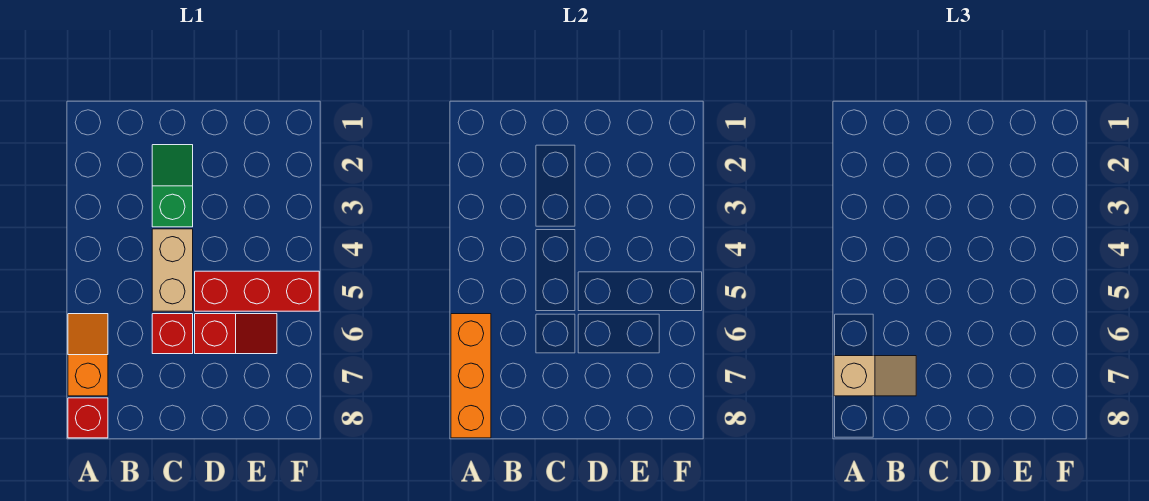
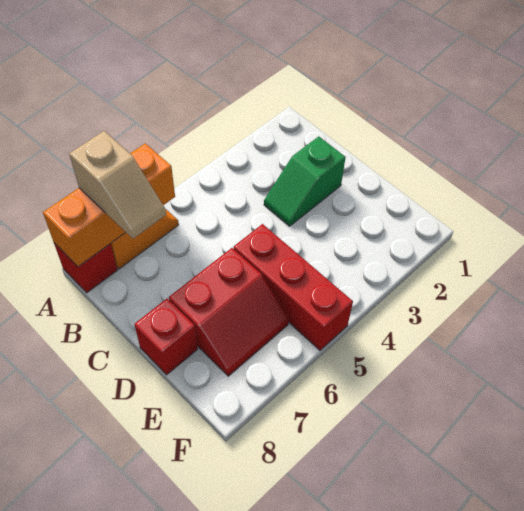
green 1x2 slope [152,145,193,227] -> green 1x2 slope turned to [264,136,346,226]
tan 1x2 brick [152,229,193,311] -> none
red 1x1 brick [152,314,193,354] -> red 1x1 brick moved to [134,299,198,375]
red 1x2 slope [195,314,277,354] -> red 2x2 slope [169,248,289,376]

